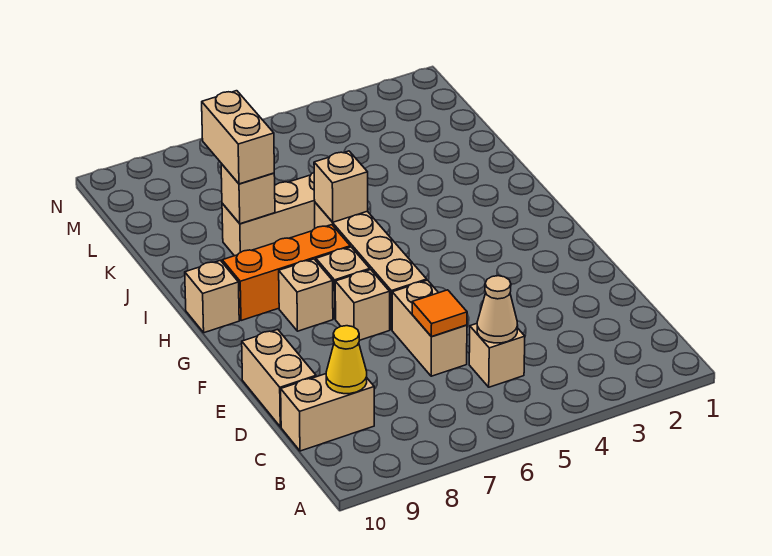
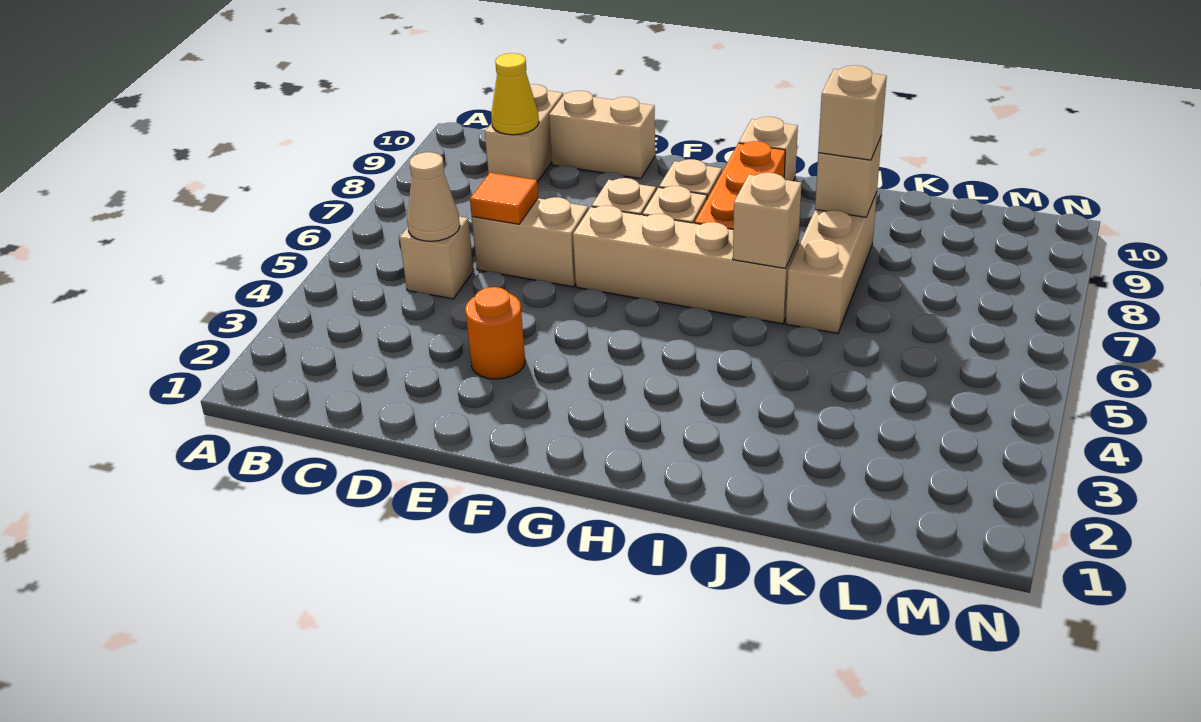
none -> orange 1x1 round brick [465,287,525,379]
tan 1x2 brick [202,91,274,184] -> tan 1x1 brick [818,65,887,160]

